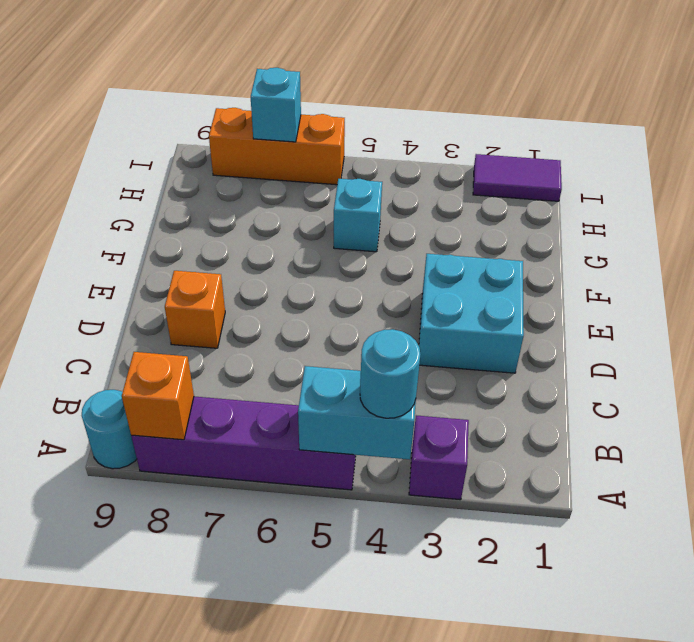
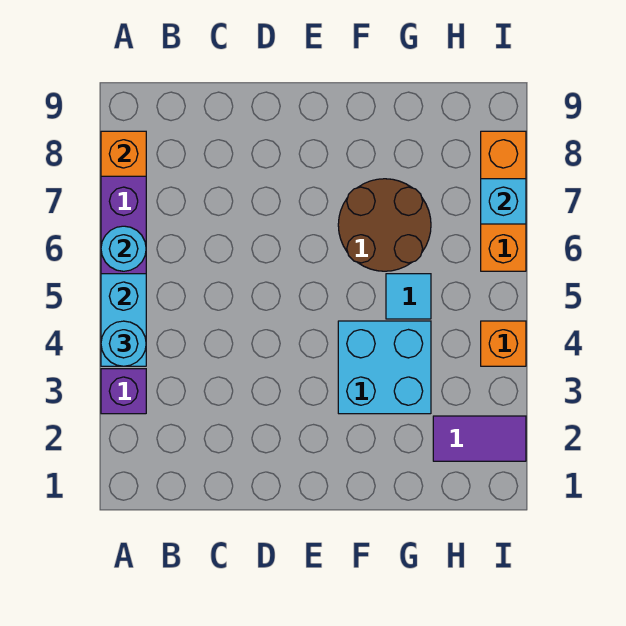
cyan 1x1 round brick [82,390,137,469] -> cyan 1x1 round brick moved to [101,226,146,271]
cyan 2x2 brick [419,254,524,373] -> cyan 2x2 brick moved to [338,321,431,414]
orange 1x1 brick [165,271,225,348] -> orange 1x1 brick moved to [481,321,526,366]
none -> brown 2x2 round brick [338,179,431,271]
cyan 1x1 brick [334,179,382,252] -> cyan 1x1 tile [386,274,431,319]
purple 1x2 tile [473,154,562,201] -> purple 1x2 tile turned to [433,416,526,461]

